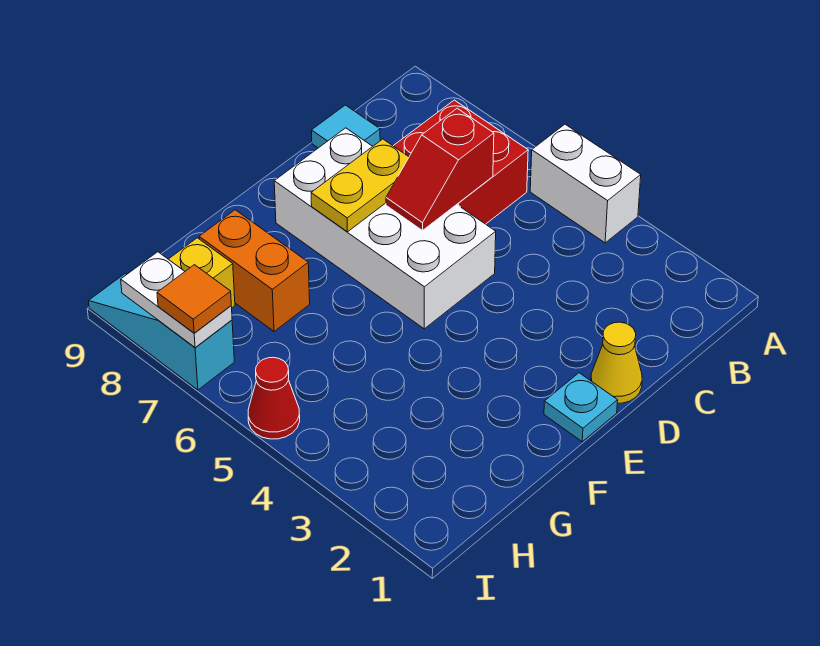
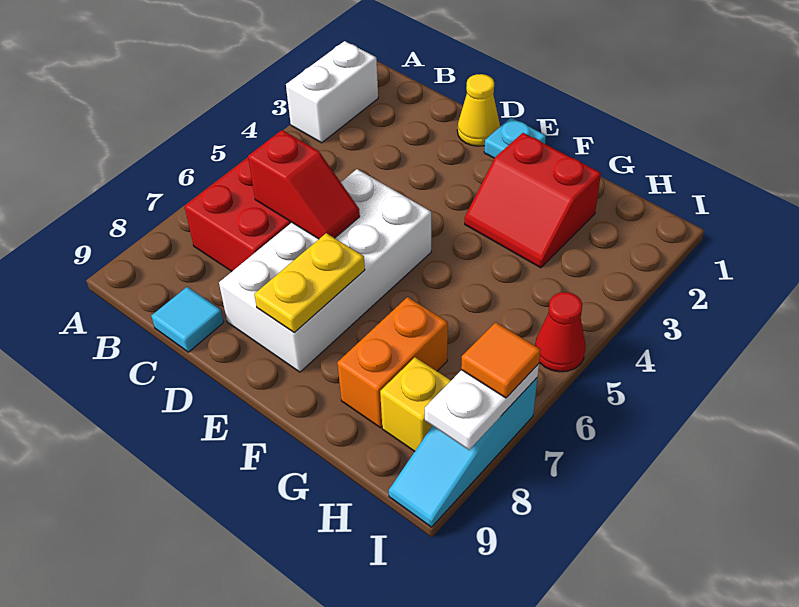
white 1x2 brick [530,124,641,243] -> white 1x2 brick moved to [286,41,378,143]
yellow 1x2 plate [311,139,409,232] -> yellow 1x2 plate turned to [254,233,365,333]
none -> red 2x2 slope [465,133,601,268]

